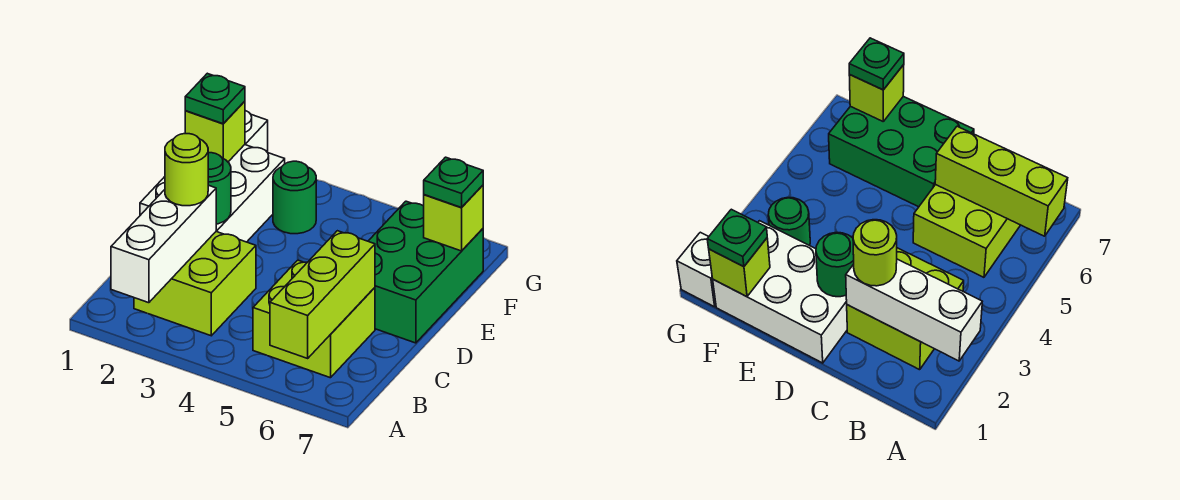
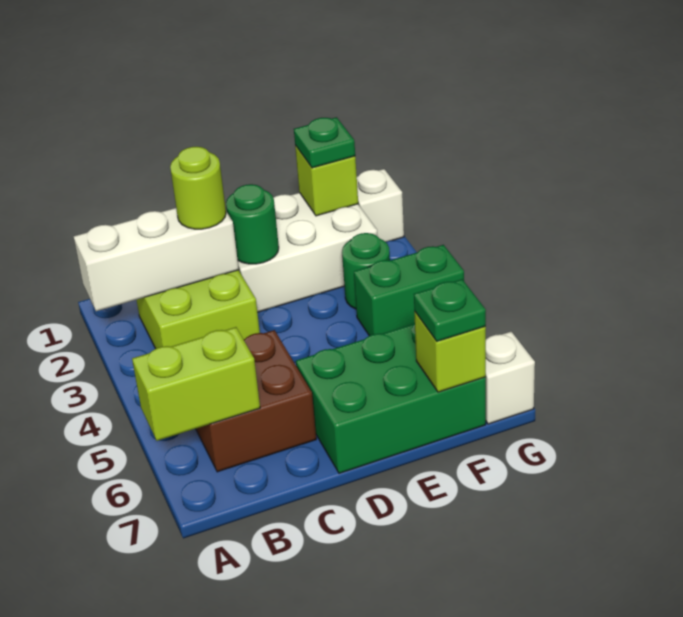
lime 1x3 brick [270,231,375,358] -> lime 1x2 brick [132,327,260,441]
lime 2x2 brick [253,260,375,378] -> brown 2x2 brick [196,330,316,472]
none -> green 1x2 brick [354,245,464,336]
none -> white 1x1 brick [486,332,535,424]

